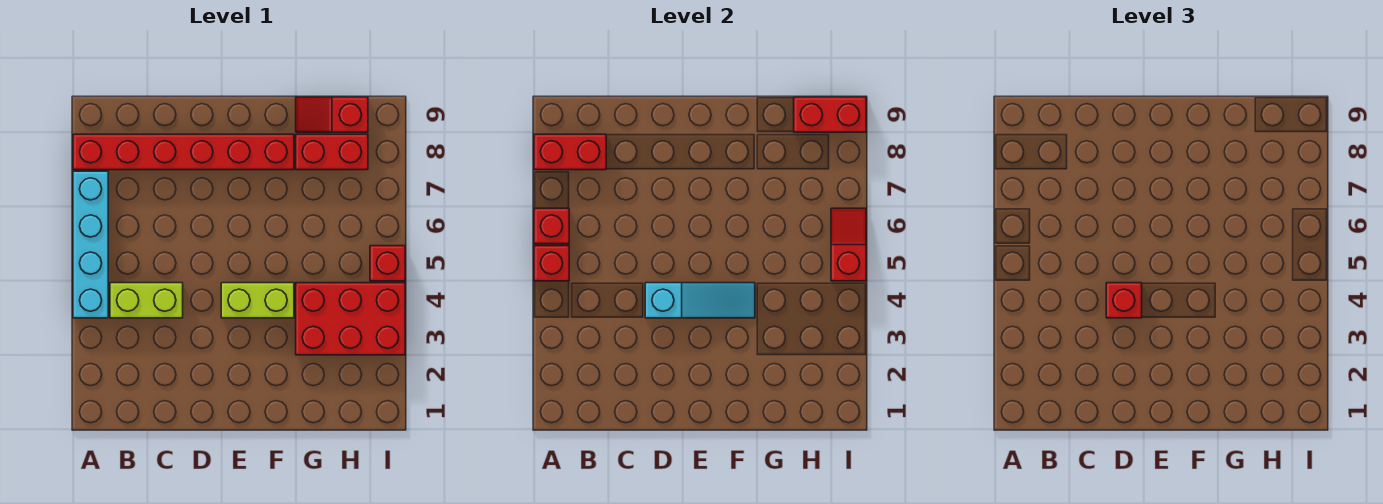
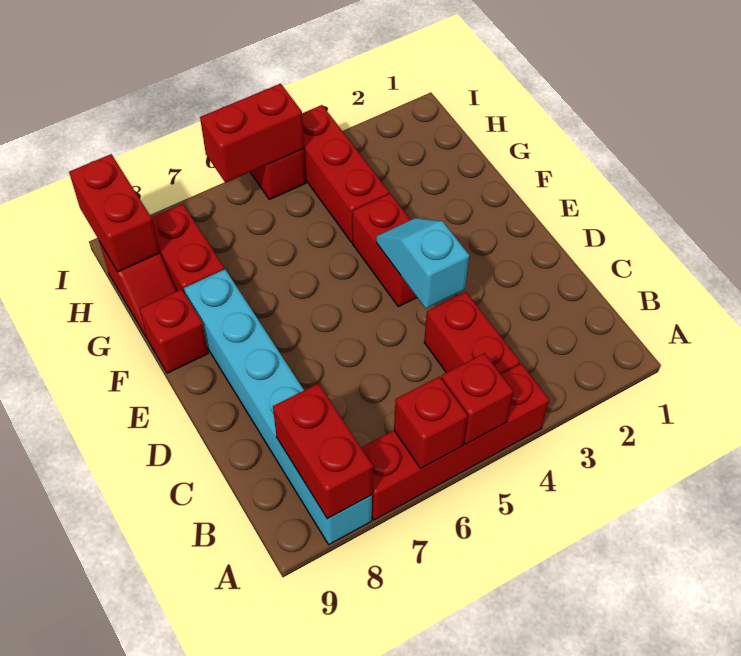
cyan 1x4 brick [73,171,108,318] -> red 1x4 brick [361,364,549,520]
red 1x6 brick [73,134,294,170] -> cyan 1x6 brick [184,269,372,544]
lime 1x2 brick [110,283,183,318] -> red 1x2 brick [424,292,520,374]
cyan 1x3 slope [645,283,755,318] -> cyan 1x2 slope [376,218,469,309]
red 1x1 brick [1106,283,1142,318] -> red 1x1 brick moved to [140,289,208,373]
lime 1x2 brick [221,283,294,318] -> red 1x2 brick [352,194,417,307]
red 2x3 brick [296,283,405,355] -> red 1x3 brick [302,105,389,242]
red 1x2 slope [831,208,866,281] -> red 1x2 brick [200,84,304,183]

